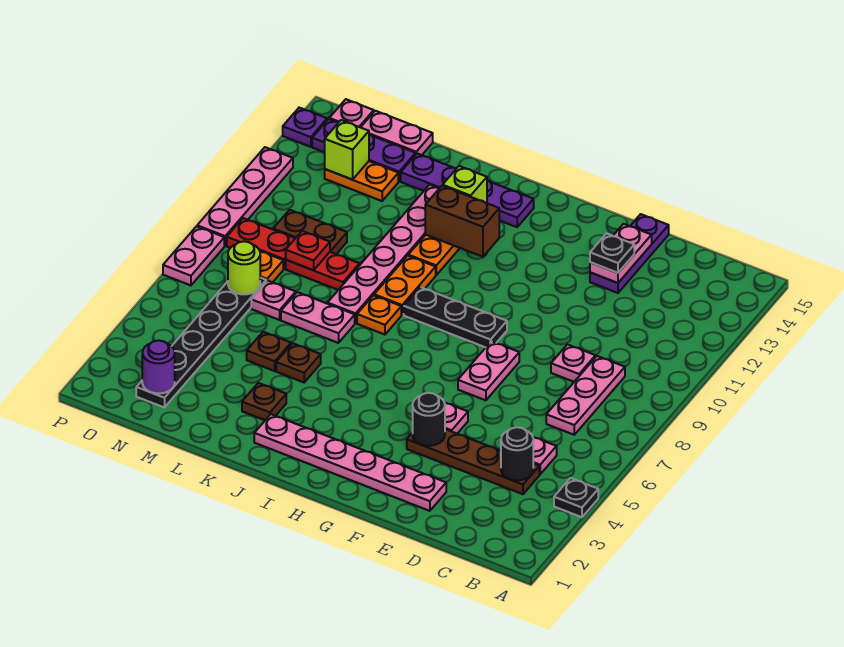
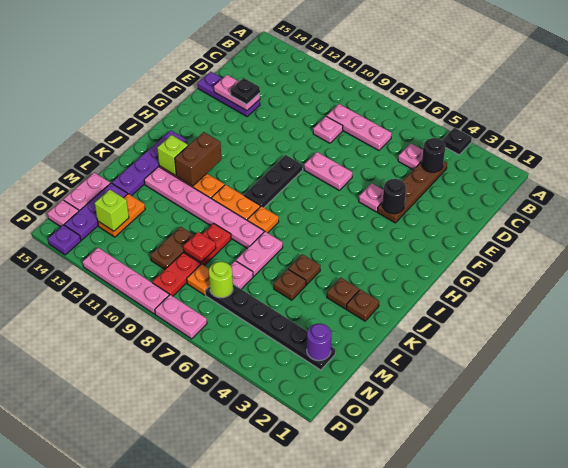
pink 1x6 plate [254,414,446,511] -> none
none -> brown 1x1 plate [346,290,379,321]

